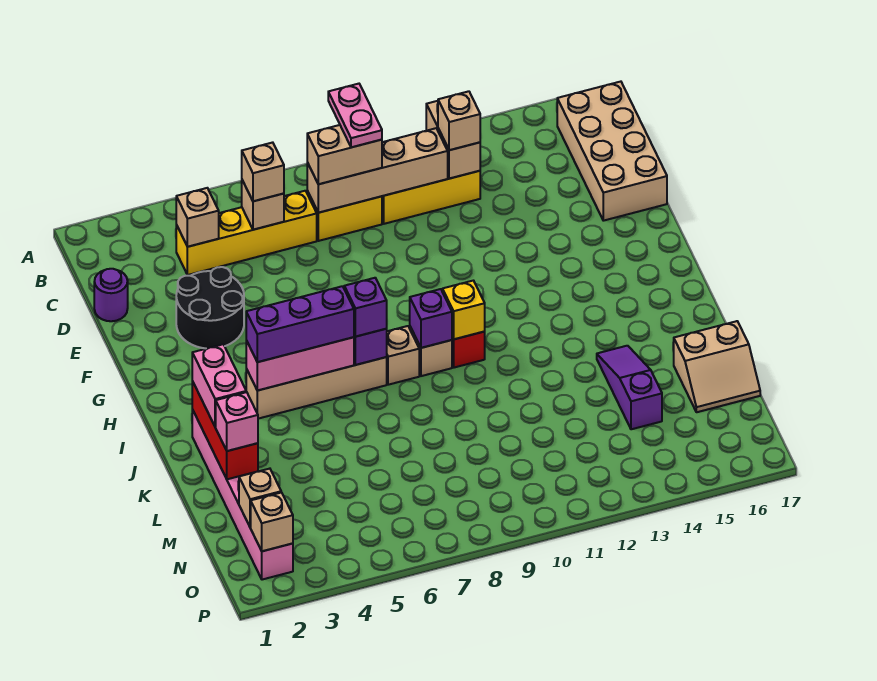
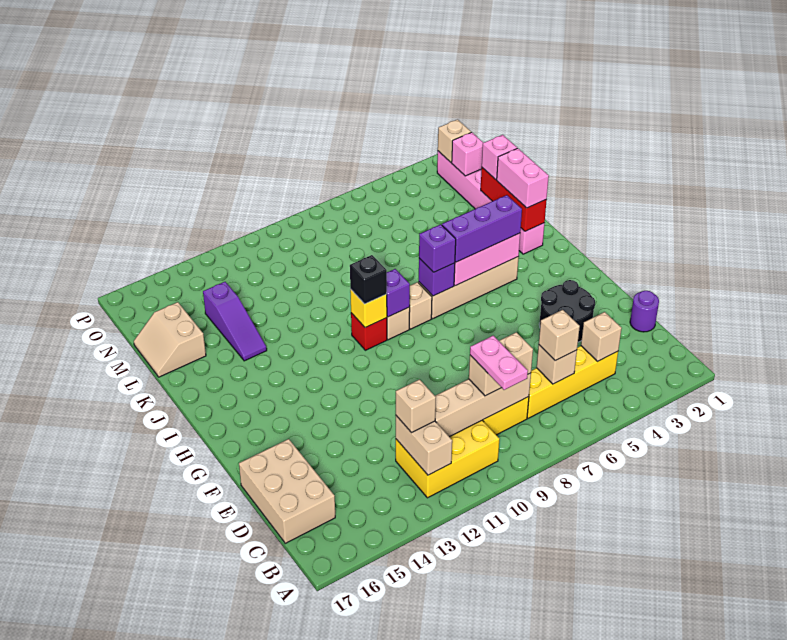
tan 2x4 brick [557,82,667,221] -> tan 2x3 brick [239,439,335,543]
none -> black 1x1 brick [350,255,387,304]
tan 2x2 slope [674,321,760,412] -> tan 2x2 slope turned to [134,302,206,377]
tan 1x1 brick [239,469,281,527] -> pink 1x1 brick [452,132,483,176]

